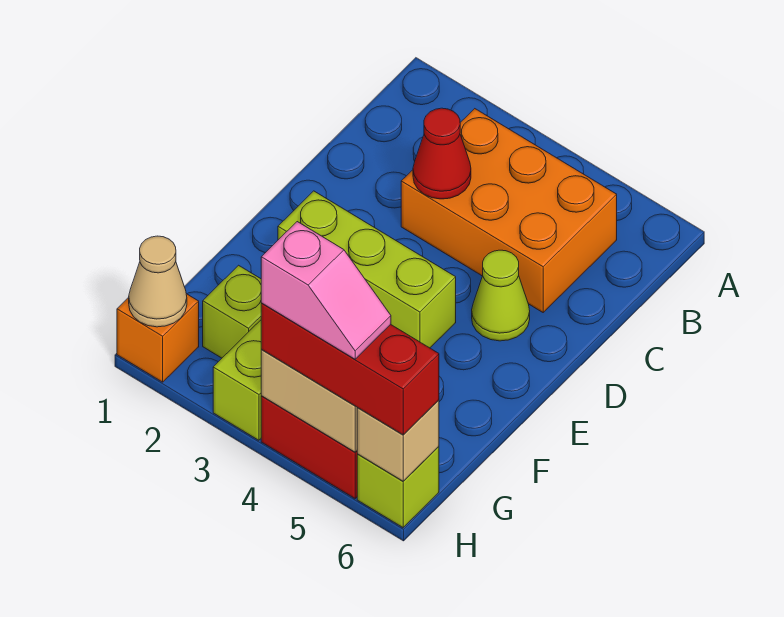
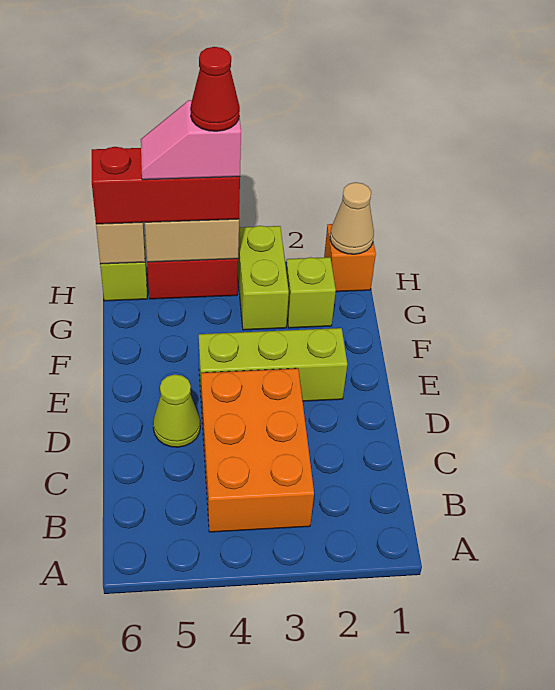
orange 2x3 brick [401,109,617,312] -> orange 2x3 brick turned to [201,368,314,532]
red 1x1 cone [413,108,471,199] -> red 1x1 cone moved to [190,47,240,131]

